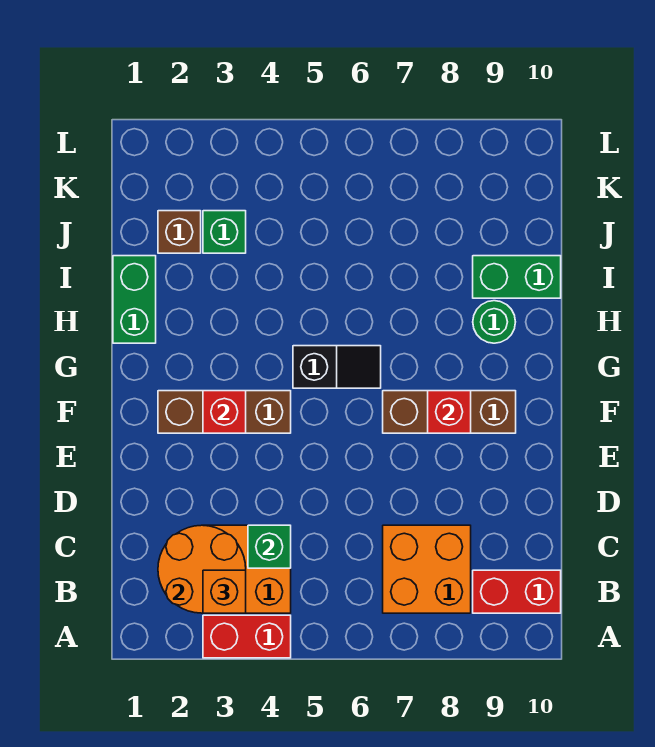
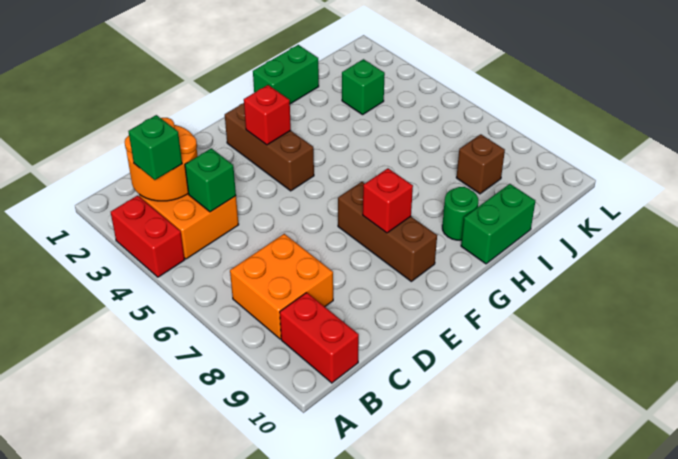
orange 1x1 brick [203,570,246,613] -> green 1x1 brick [128,115,182,180]
black 1x2 slope [293,346,381,388] -> none
green 1x2 brick [473,256,561,298] -> green 1x2 brick turned to [461,184,535,264]
brown 1x1 brick [158,211,201,253] -> brown 1x1 brick moved to [456,134,505,194]

